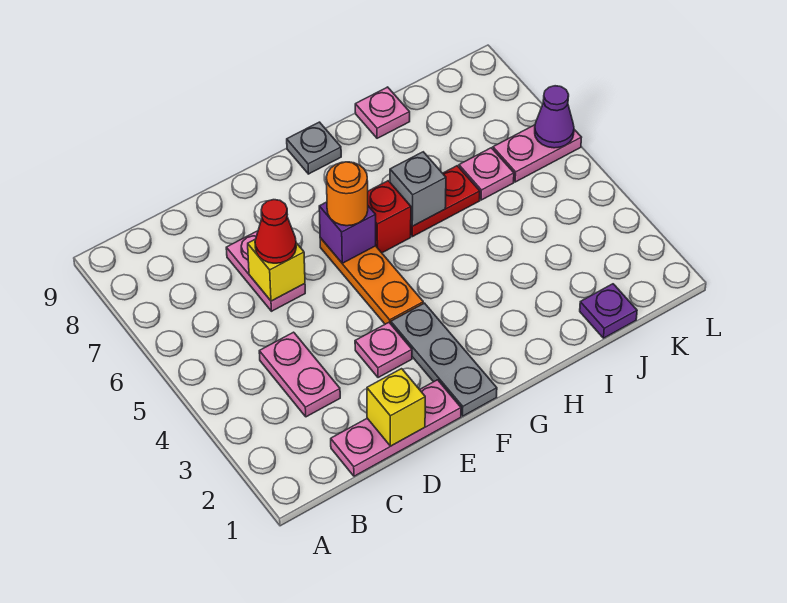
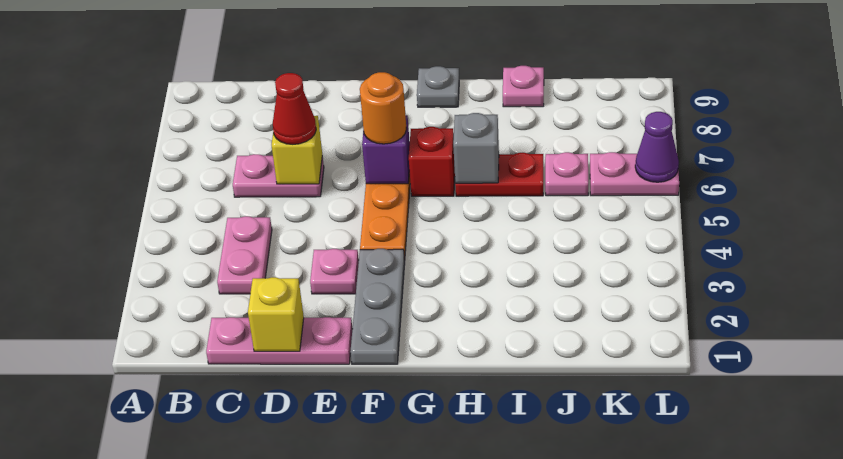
pink 1x2 plate [226,231,305,311] -> pink 1x2 plate turned to [233,154,324,197]
purple 1x1 plate [580,284,637,338] -> none

